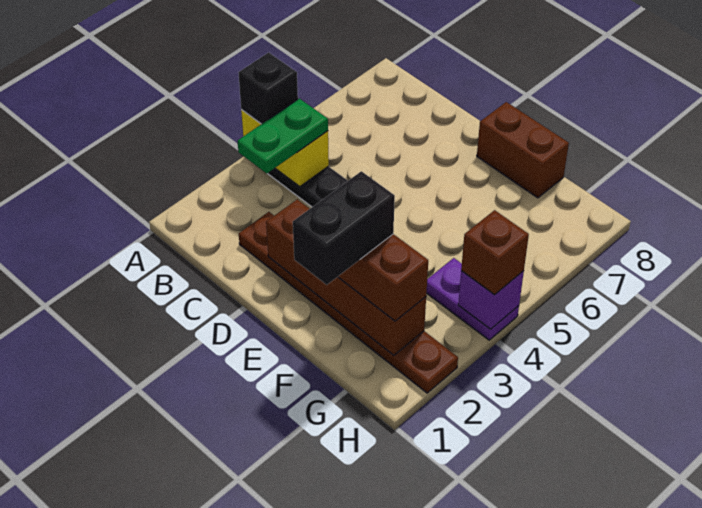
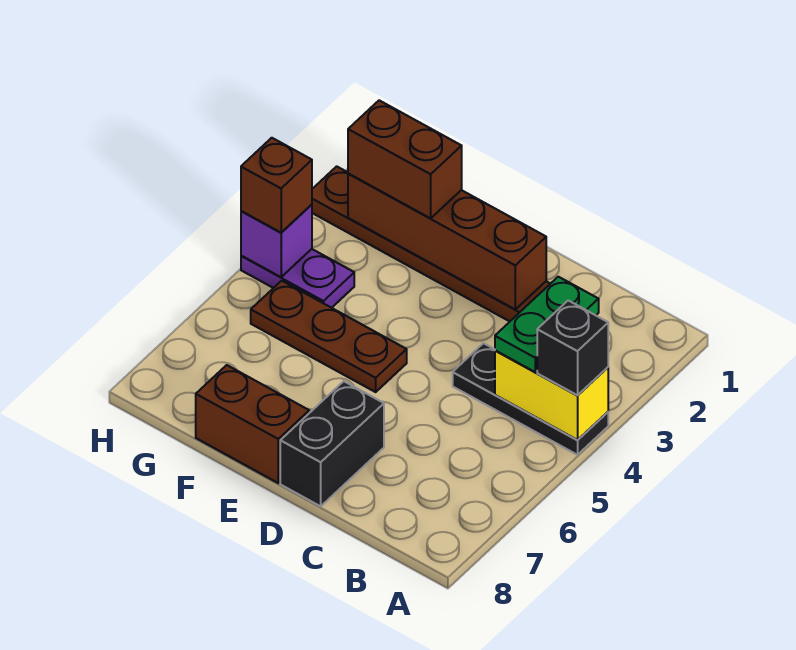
none -> brown 1x3 plate [251,281,407,392]
black 1x2 brick [293,171,395,285] -> black 1x2 brick moved to [280,381,384,506]

